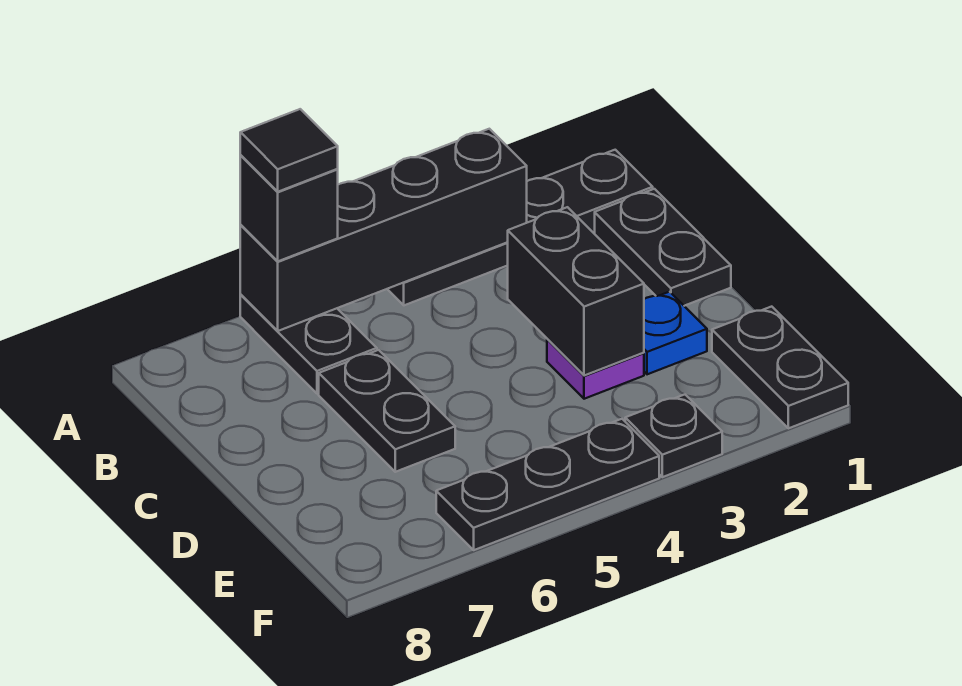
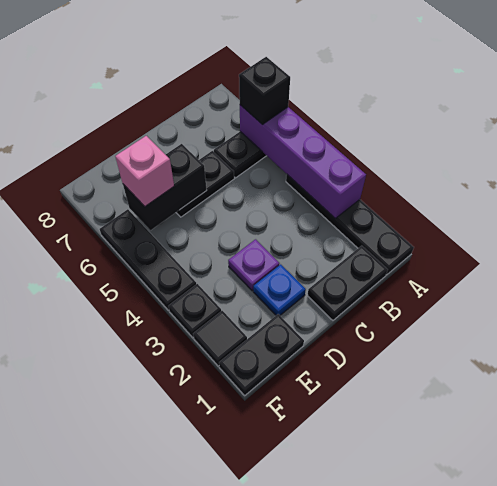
black 1x4 brick [240,129,527,331] -> purple 1x4 brick [240,105,366,218]
black 1x1 tile [240,109,338,192] -> black 1x1 tile moved to [193,311,247,366]
black 1x2 brick [508,207,644,376] -> black 1x2 brick moved to [123,144,207,230]
none -> pink 1x1 brick [115,136,174,206]

